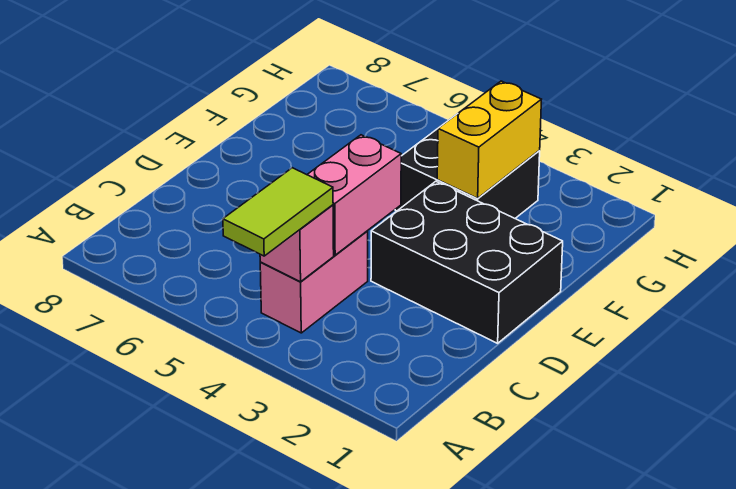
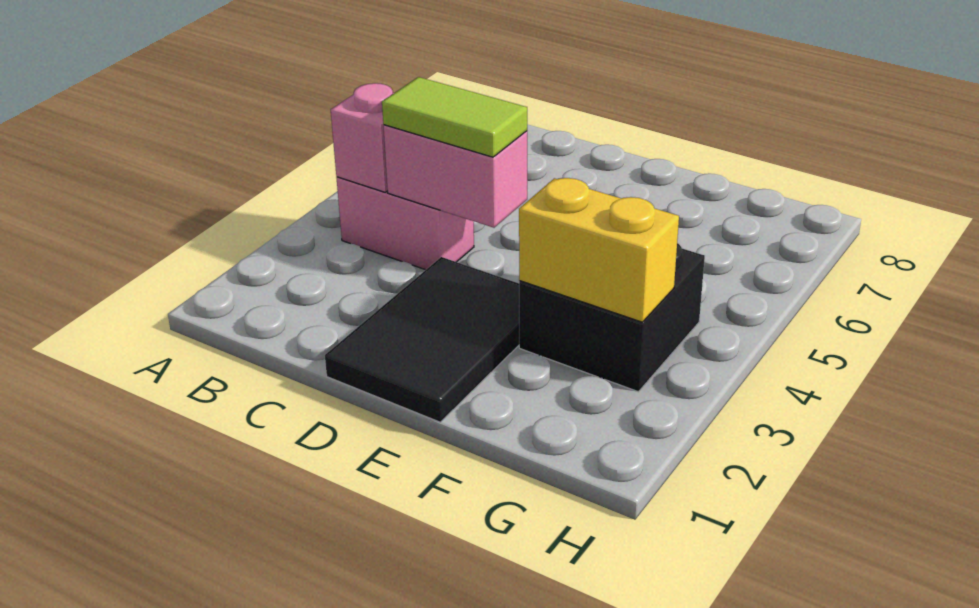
lime 1x2 tile [223,168,333,256] -> lime 1x2 tile moved to [382,77,527,157]
black 2x3 brick [371,181,563,343] -> black 2x3 tile [325,257,519,422]

